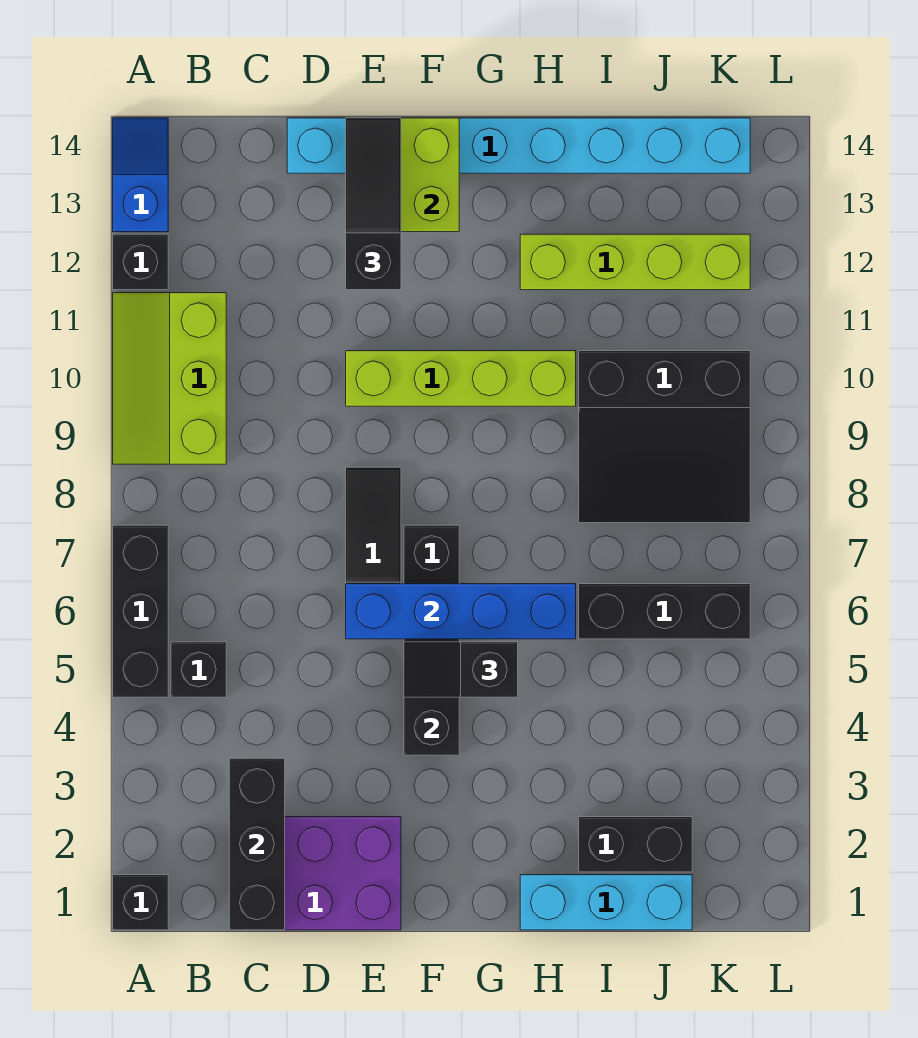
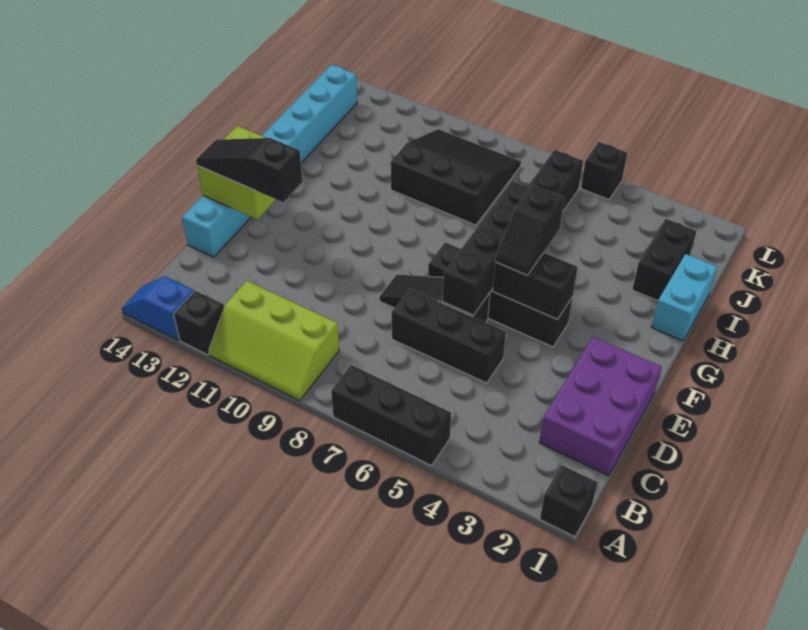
black 1x1 brick [171,642,226,697] -> black 1x1 brick moved to [581,142,627,200]
black 1x3 brick [229,758,285,930] -> black 1x3 brick moved to [392,289,506,383]
blue 1x4 brick [346,584,576,639] -> black 1x4 brick [442,181,529,315]
lime 1x4 brick [346,351,576,406] -> none
cyan 1x3 brick [520,875,692,930] -> cyan 1x2 brick [651,254,717,341]
lime 1x4 brick [520,234,750,290] -> none
black 3x3 slope [579,351,750,523] -> black 3x3 slope turned to [391,129,521,225]

